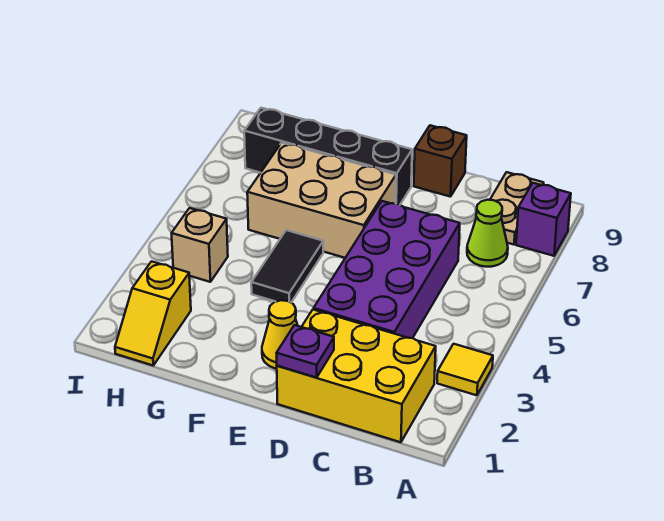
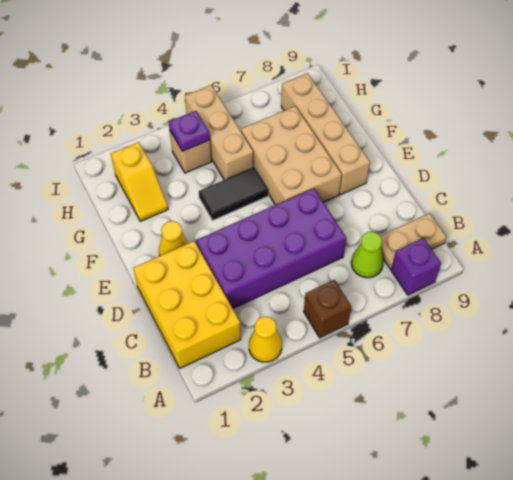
yellow 1x1 tile [437,344,493,395] -> yellow 1x1 cone [249,316,282,362]
purple 1x1 plate [277,325,334,378] -> purple 1x1 plate moved to [169,111,210,151]
brown 1x1 brick [414,125,467,197] -> brown 1x1 brick moved to [304,280,351,338]
black 1x4 brick [244,108,412,205] -> tan 1x4 brick [281,73,370,195]
none -> tan 1x3 brick [185,85,254,180]
yellow 1x2 slope [115,261,191,365] -> yellow 1x2 slope turned to [111,142,168,221]

